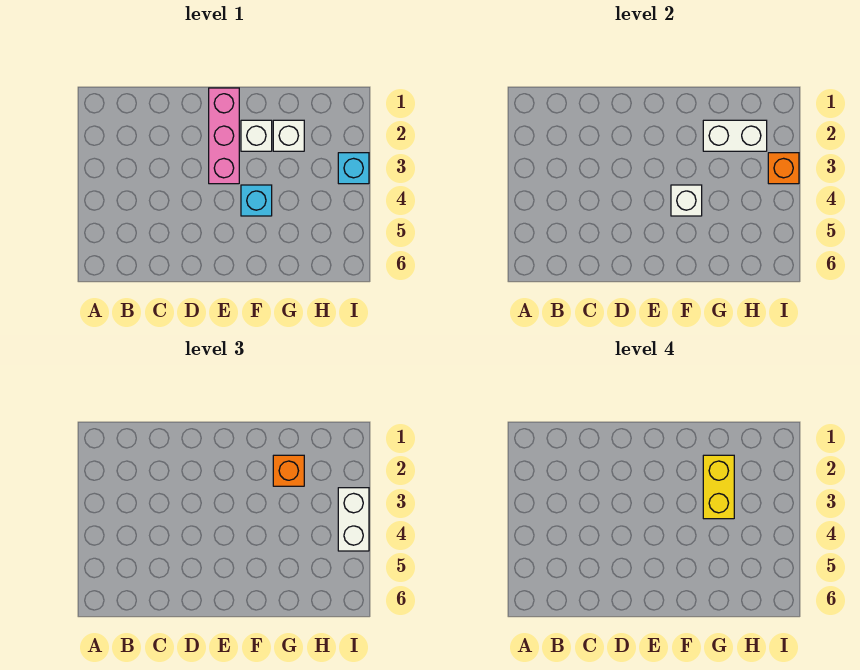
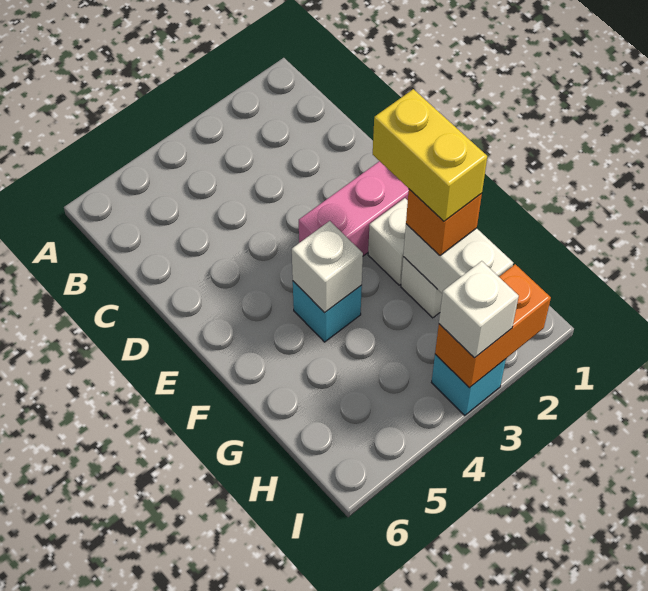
yellow 1x2 brick [703,455,734,519] -> yellow 1x2 brick turned to [373,89,487,221]
orange 1x1 brick [768,153,799,184] -> orange 1x2 brick [435,264,551,388]
white 1x2 brick [338,488,369,551] -> white 1x1 brick [439,261,519,358]

